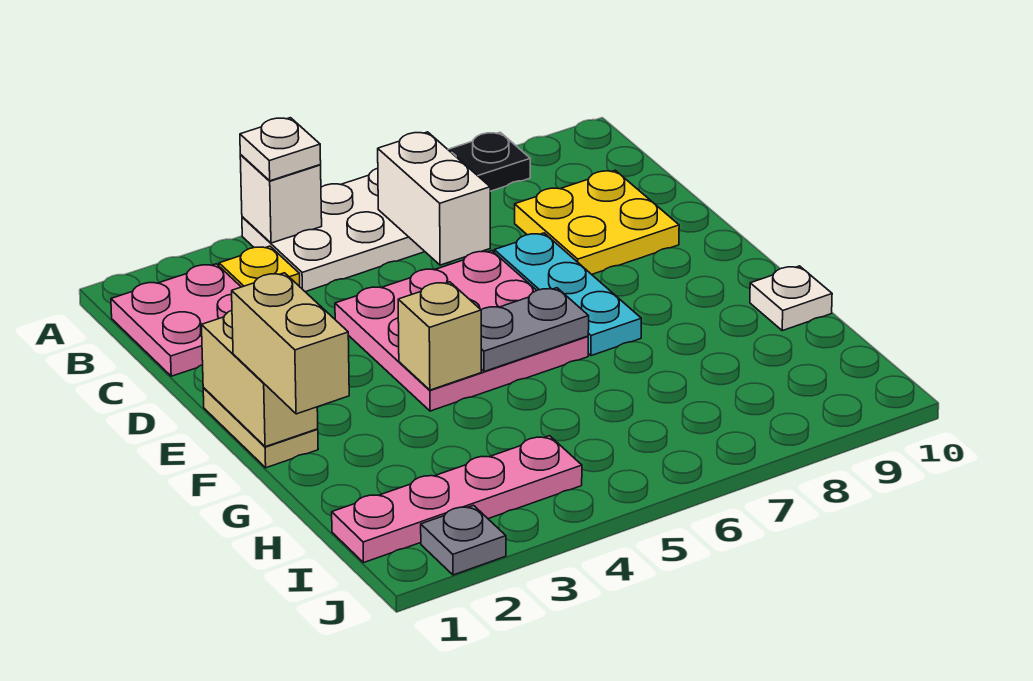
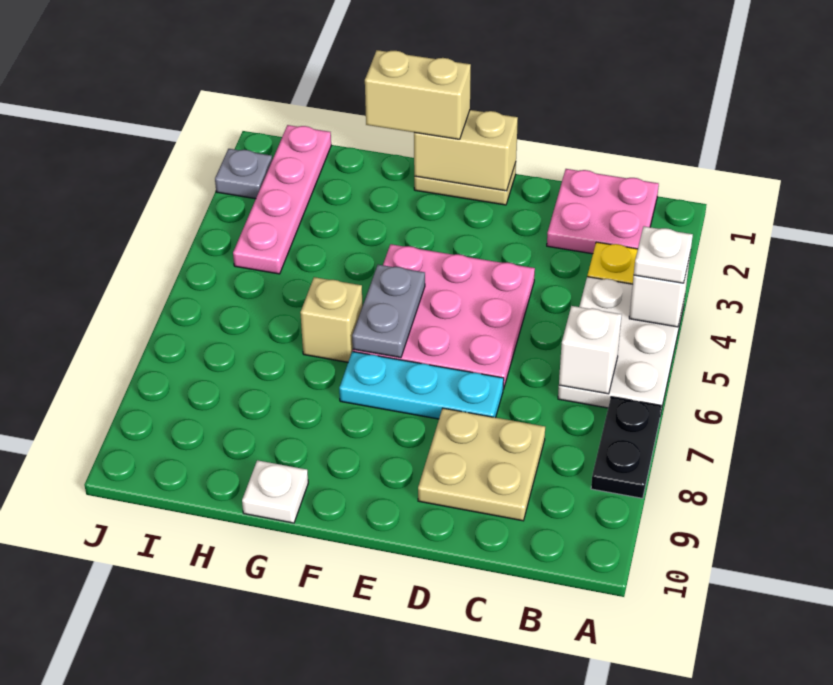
white 1x2 brick [378,132,490,265] -> white 1x1 brick [559,306,622,394]
yellow 2x2 plate [515,170,679,274] -> tan 2x2 plate [418,408,545,521]
tan 1x1 brick [398,282,481,390] -> tan 1x1 brick moved to [300,277,363,362]

